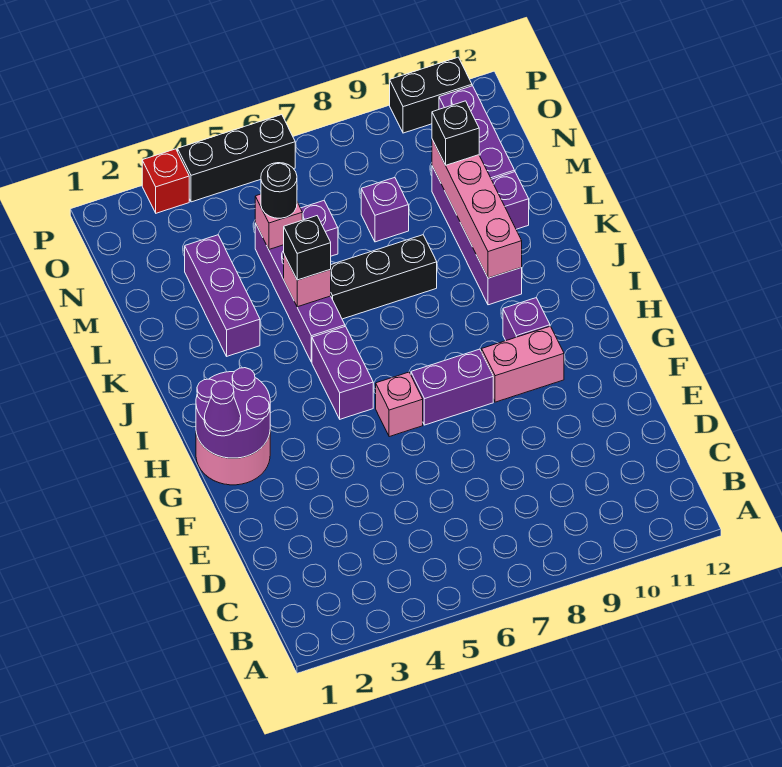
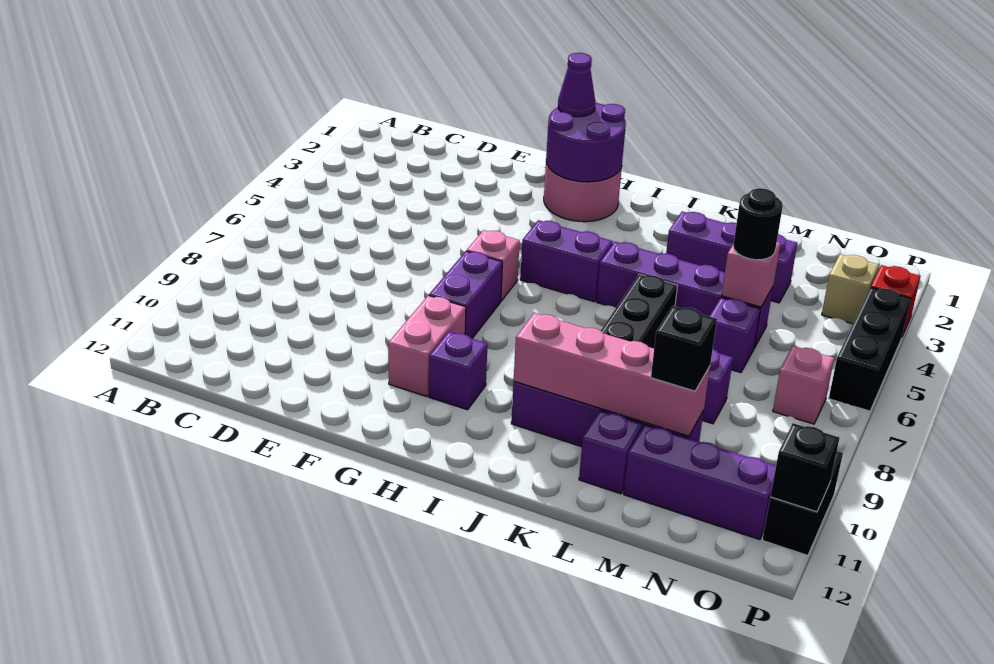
pink 1x1 brick [284,255,331,307] -> pink 1x1 brick moved to [773,346,834,424]
black 1x1 brick [284,216,331,280] -> black 1x1 brick moved to [770,423,839,512]
none -> tan 1x1 brick [822,254,879,324]

